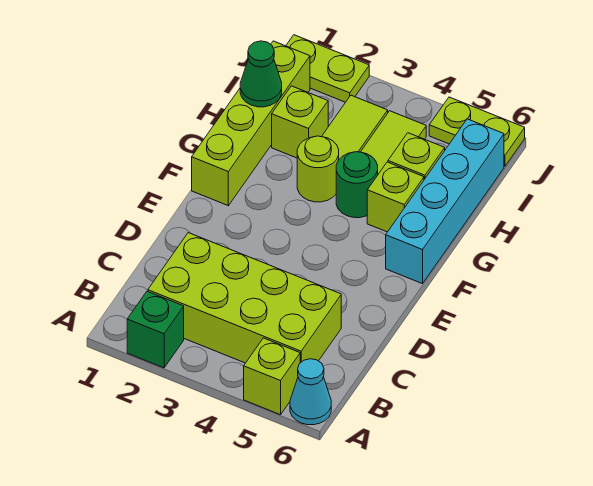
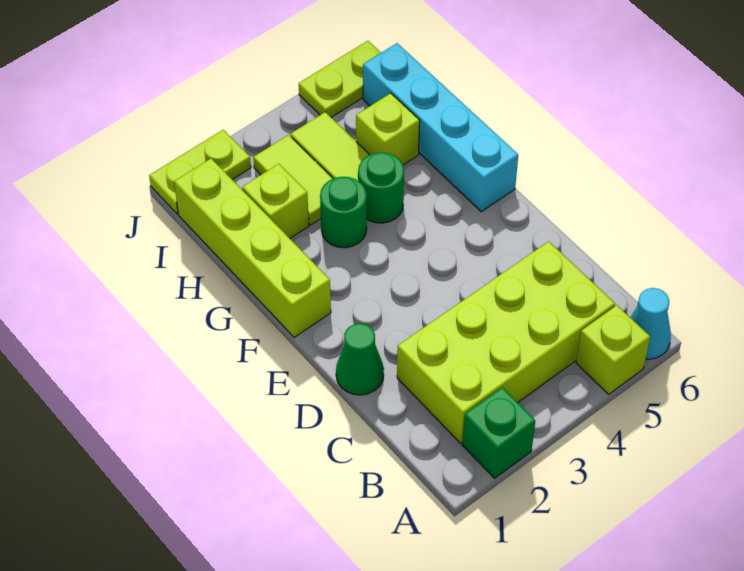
lime 1x1 round brick [297,136,339,202] -> green 1x1 round brick [320,177,367,248]
lime 1x1 brick [367,162,424,232] -> none
green 1x1 cone [240,41,282,107] -> green 1x1 cone moved to [336,323,384,395]

